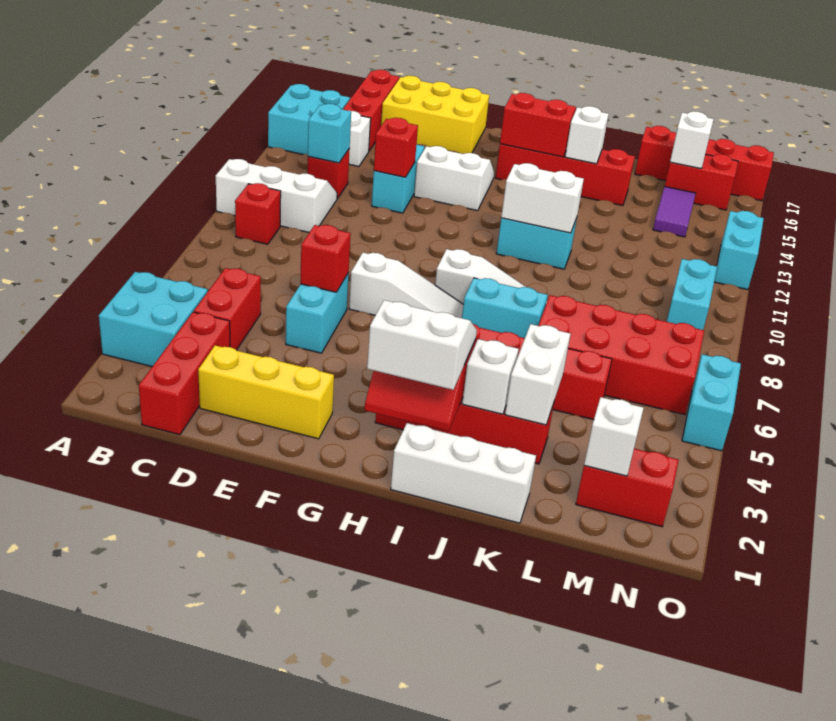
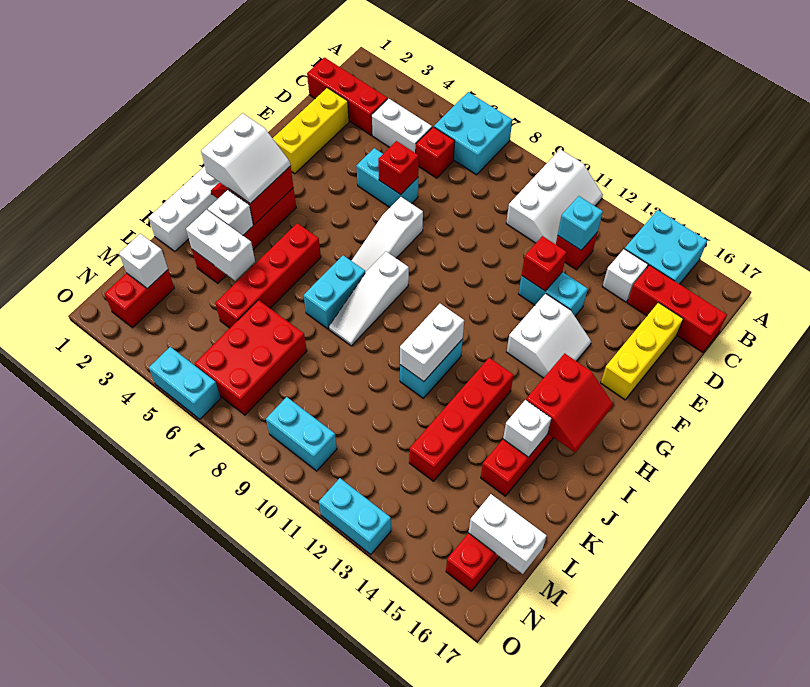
cyan 2x2 brick [99,272,208,367] -> cyan 2x2 brick moved to [434,92,512,175]
red 1x1 brick [235,183,281,244] -> red 1x1 brick moved to [416,127,455,178]
red 1x2 brick [194,268,261,350] -> white 1x2 brick [371,99,432,153]
yellow 2x3 brick [381,76,489,154] -> yellow 1x3 brick [601,303,683,400]
red 2x4 brick [538,295,704,415] -> red 2x3 brick [195,300,307,415]
red 1x4 brick [635,126,774,201] -> red 1x4 brick moved to [409,358,514,481]
purple 1x2 tile [653,187,696,237] -> none
white 1x1 brick [670,111,714,169] -> white 1x2 brick [468,494,547,574]

